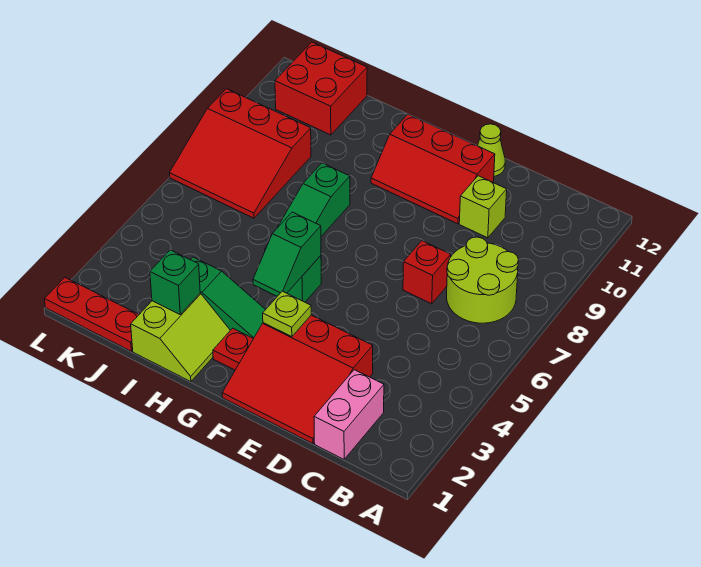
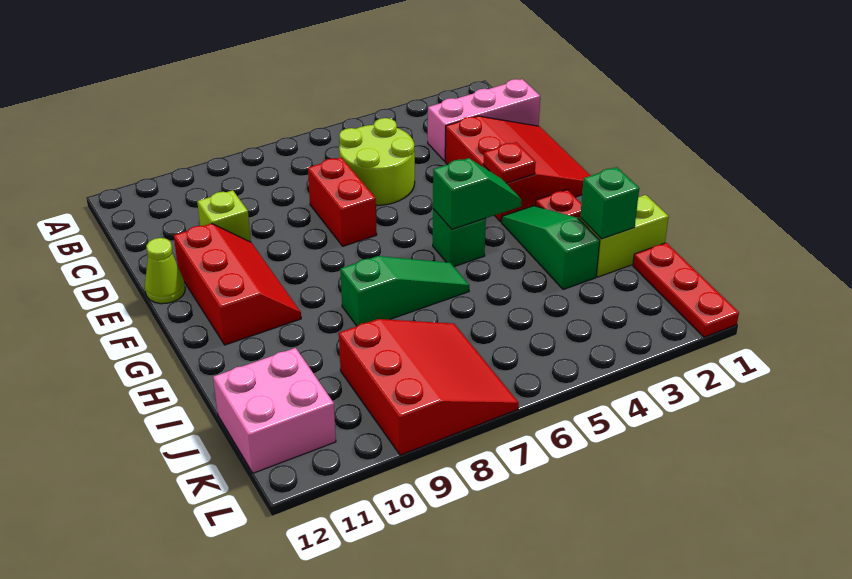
lime 2x2 round brick [447,237,519,323] -> lime 2x2 round brick moved to [339,118,415,205]
pink 1x2 brick [314,370,384,459] -> pink 1x3 brick [428,79,540,161]
red 1x1 brick [403,241,451,304] -> red 1x2 brick [308,157,377,246]
lime 1x1 plate [263,291,311,337] -> red 1x1 plate [483,142,536,183]
red 2x2 brick [275,42,367,135] -> pink 2x2 brick [213,348,336,473]

